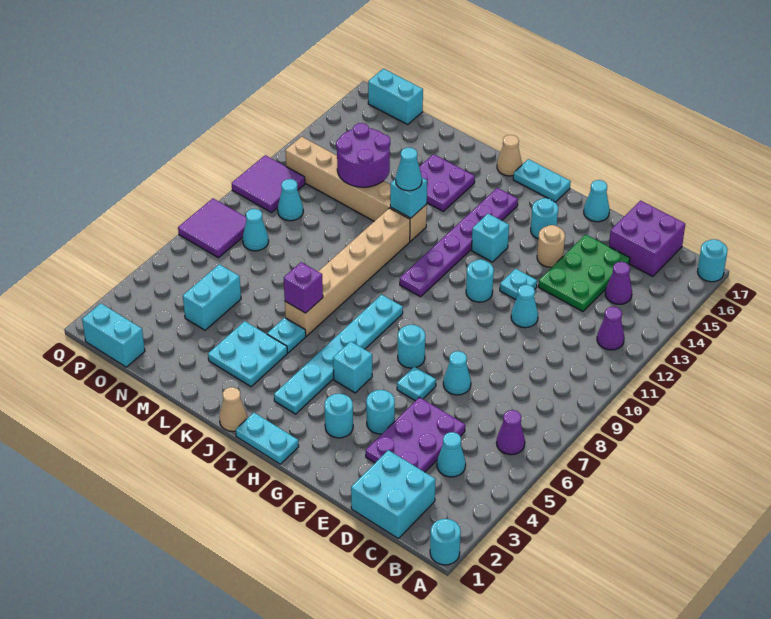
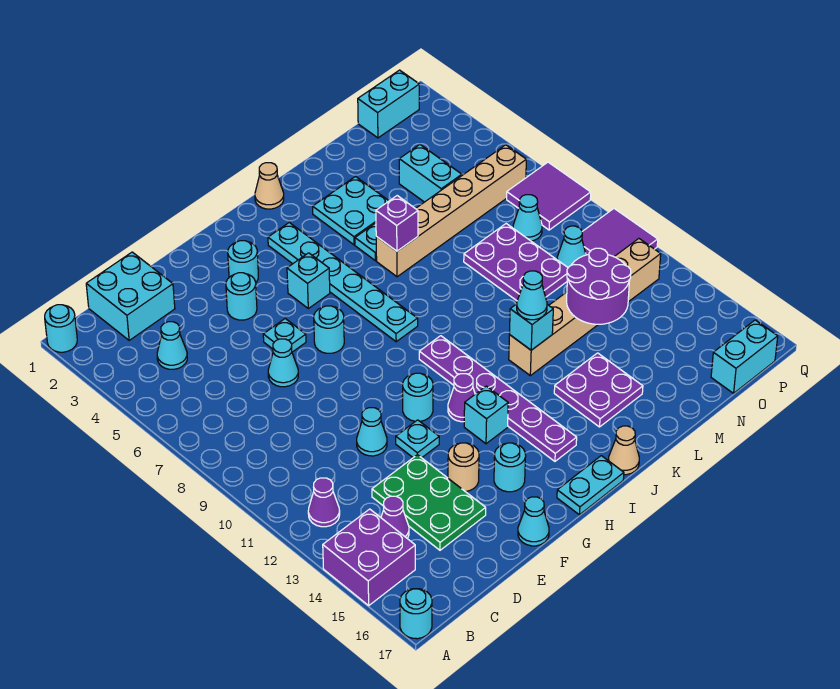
purple 1x1 cone [496,410,525,455] -> purple 1x1 cone moved to [448,374,475,422]
purple 2x2 brick [609,201,685,276] -> purple 2x2 brick moved to [323,509,415,605]
purple 2x3 plate [366,397,465,472] -> purple 2x3 plate moved to [464,224,568,301]
cyan 1x2 plate [236,413,299,464] -> none
tan 1x6 brick [285,208,410,336] -> tan 1x6 brick turned to [376,145,526,277]

